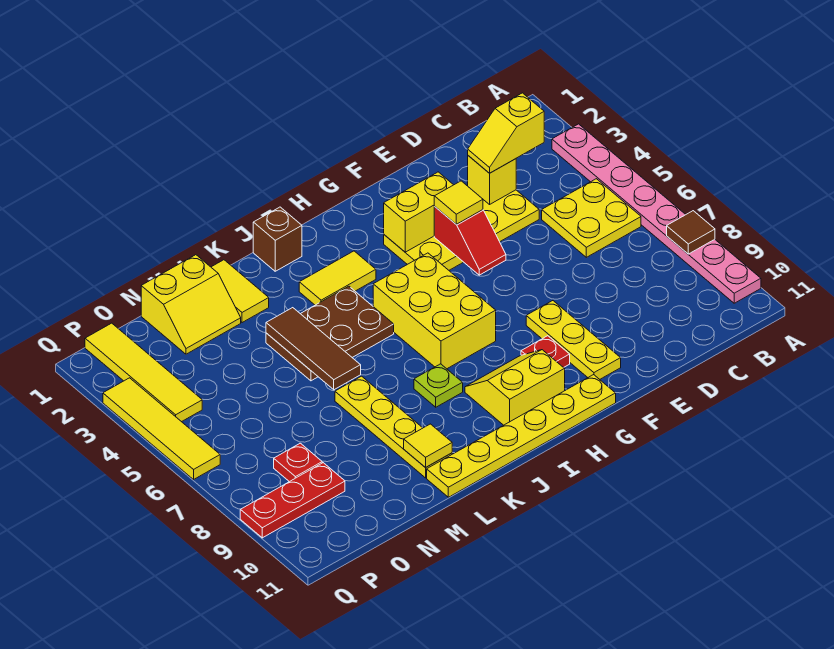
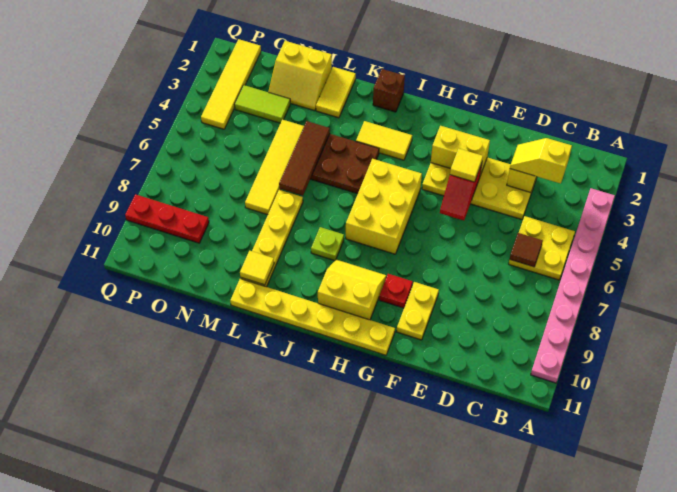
brown 1x1 tile [667,211,715,254] -> brown 1x1 tile moved to [510,233,543,267]
yellow 1x3 plate [526,301,621,379] -> yellow 1x2 plate [397,282,439,340]
none -> lime 1x2 tile [234,85,290,123]
red 1x1 plate [274,443,322,482] -> none
yellow 1x4 tile [103,378,220,479] -> yellow 1x4 tile moved to [245,120,304,215]

